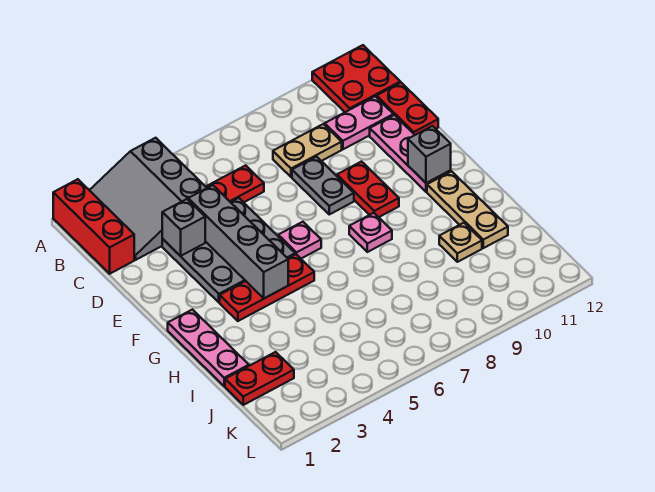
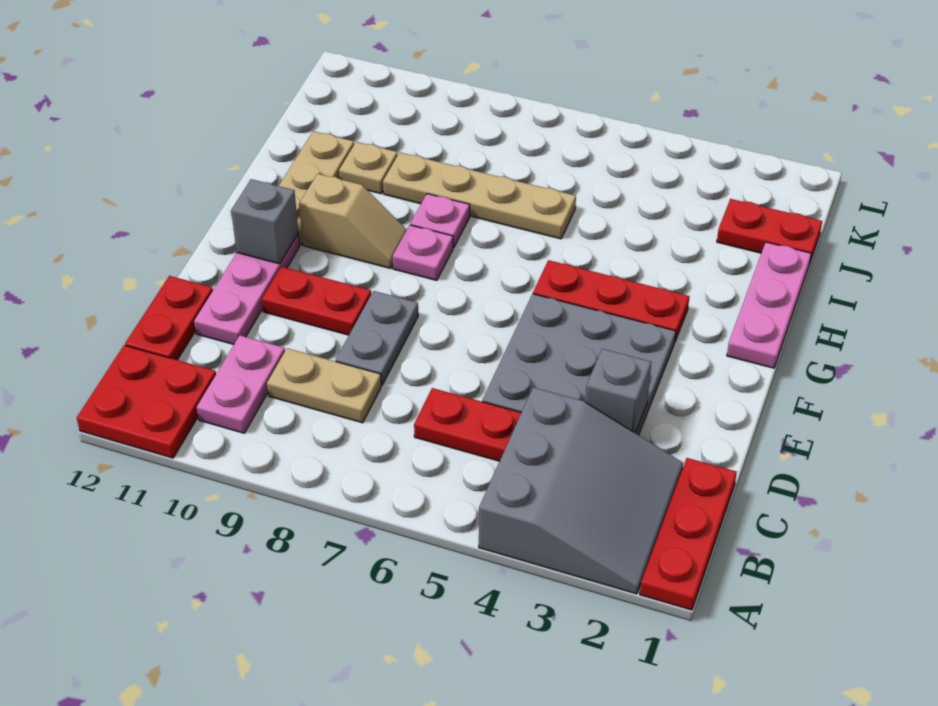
red 1x3 brick [53,179,134,274] -> red 1x3 plate [640,458,737,610]
pink 1x2 plate [325,96,393,149] -> pink 1x2 plate turned to [197,335,285,433]
grey 1x4 brick [188,185,288,298] -> none
red 1x2 plate [337,162,399,217] -> red 1x2 plate turned to [262,267,371,335]
pink 1x1 plate [278,222,321,259] -> pink 1x1 plate moved to [410,194,470,248]
none -> tan 1x2 slope [299,174,407,269]
none -> tan 1x4 plate [383,153,576,239]

